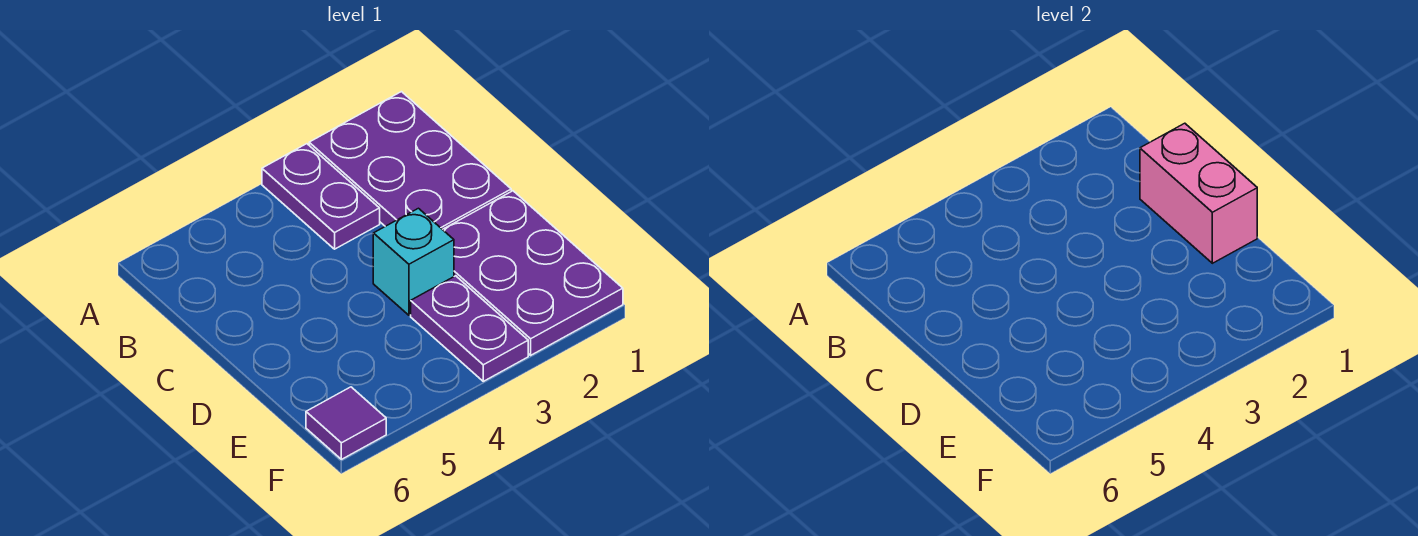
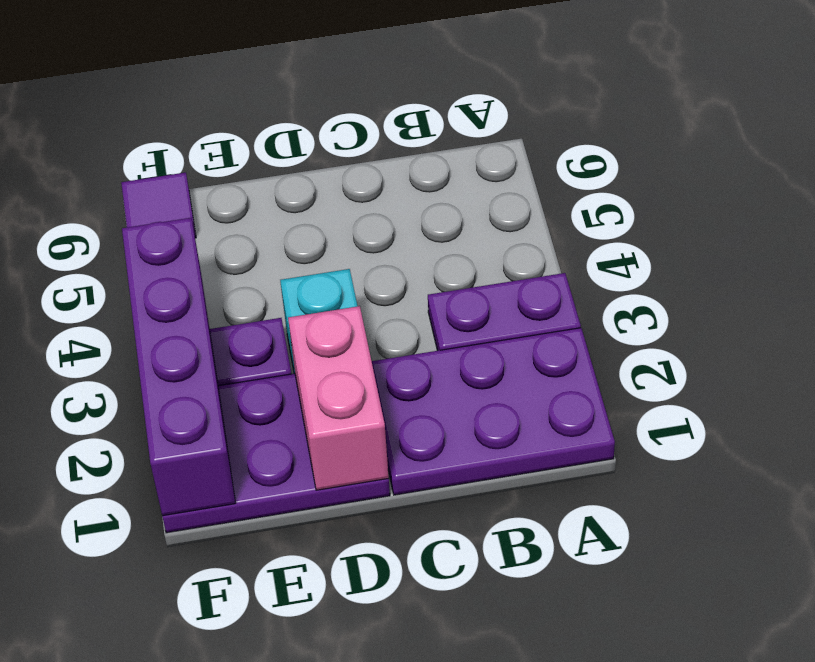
pink 1x2 brick [1140,123,1257,263] -> pink 1x2 brick turned to [288,306,389,490]
none -> purple 1x4 brick [122,218,236,516]

